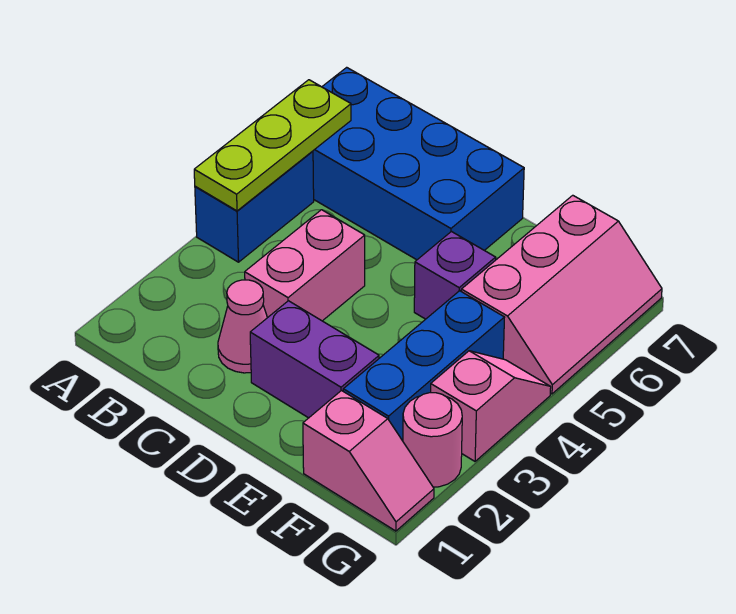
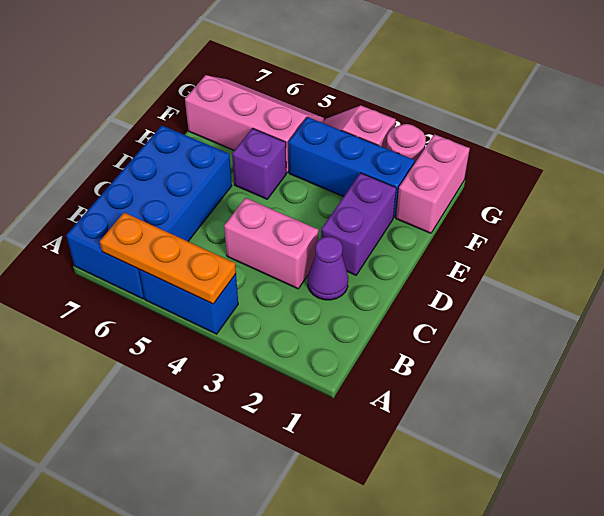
lime 1x3 plate [194,80,351,211] -> orange 1x3 plate [100,213,236,304]
pink 1x1 cone [218,280,267,373] -> purple 1x1 cone [308,237,348,300]
pink 1x2 slope [303,391,434,531] -> pink 1x2 brick [396,134,470,233]

